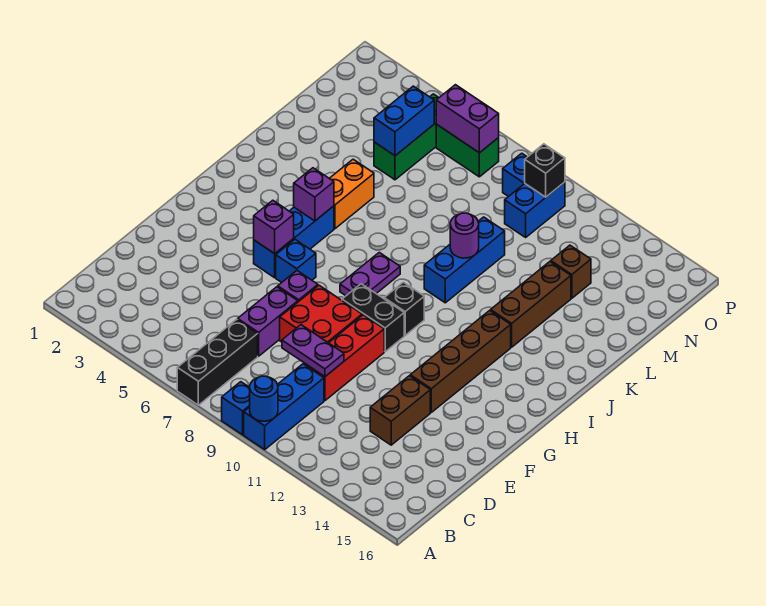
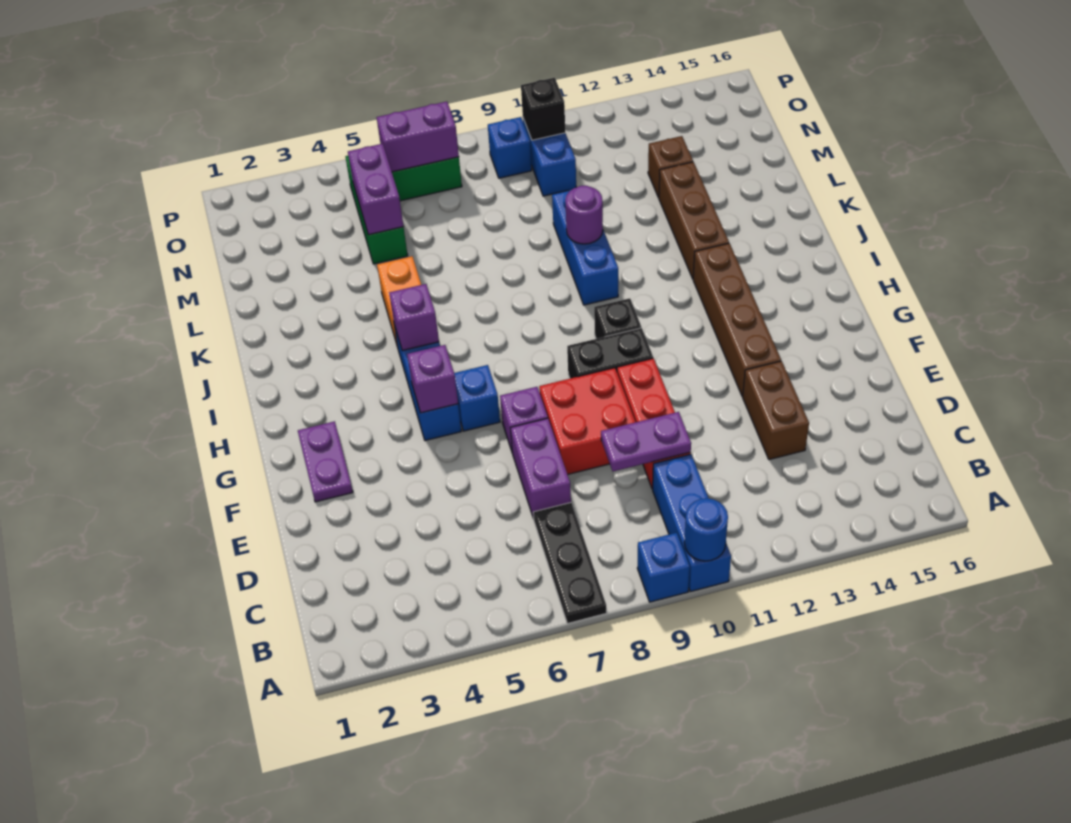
black 1x3 brick [177,319,258,405] -> black 1x3 plate [533,503,607,623]
purple 1x2 plate [340,252,400,296] -> purple 1x2 plate moved to [298,421,353,502]
blue 1x2 brick [374,86,434,156] -> purple 1x2 brick [348,144,403,235]

